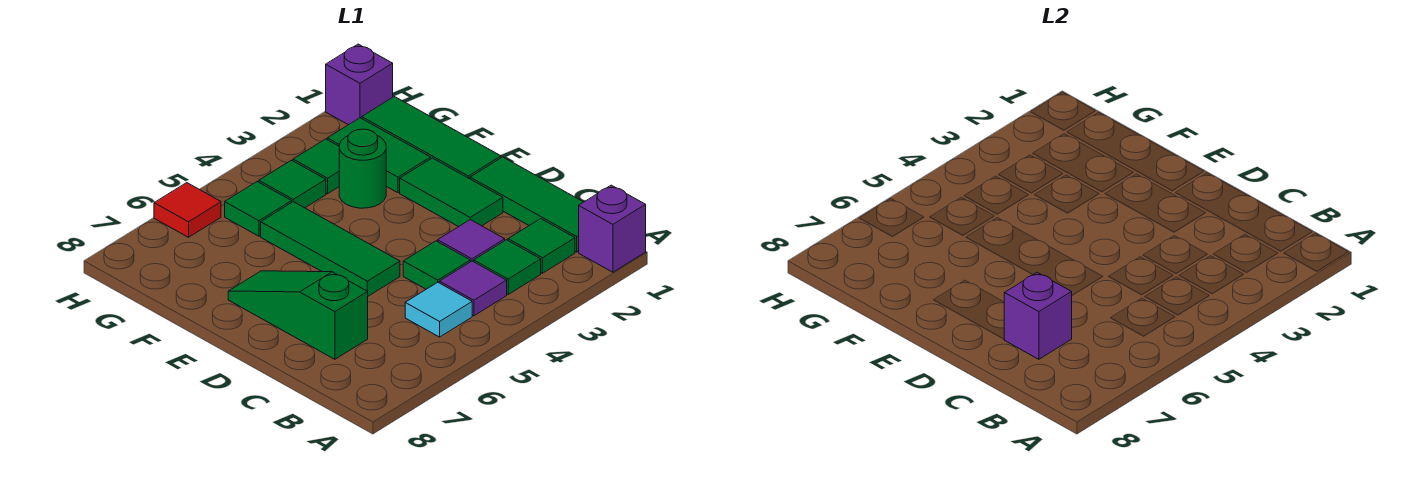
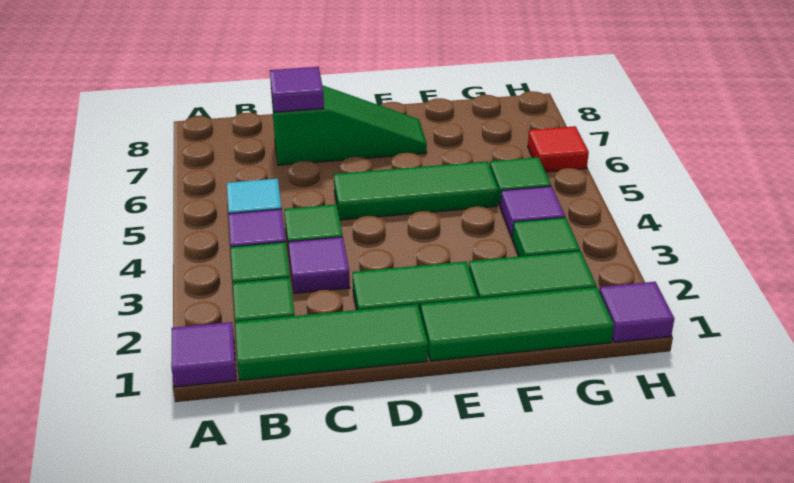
purple 1x1 brick [579,185,646,272] -> purple 1x1 tile [171,322,236,387]
purple 1x1 brick [1004,272,1072,359] -> purple 1x1 tile [270,67,324,112]
green 1x1 round brick [339,129,386,208] -> none
green 1x1 tile [259,160,326,208] -> purple 1x1 tile [500,186,565,238]
purple 1x1 brick [326,44,393,125] -> purple 1x1 tile [599,282,674,342]

